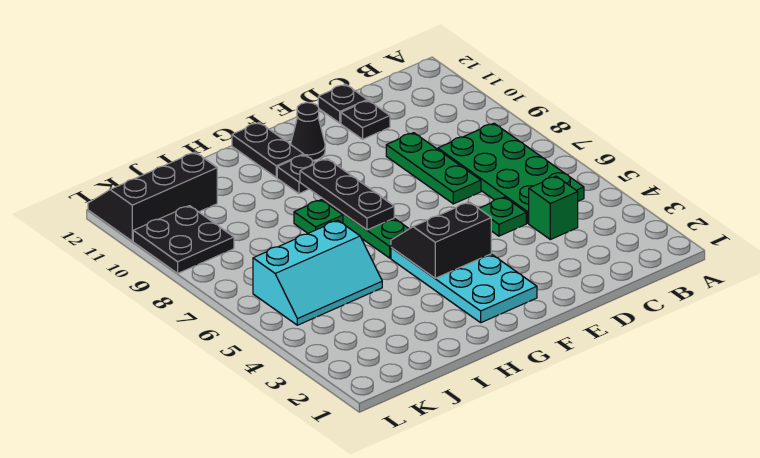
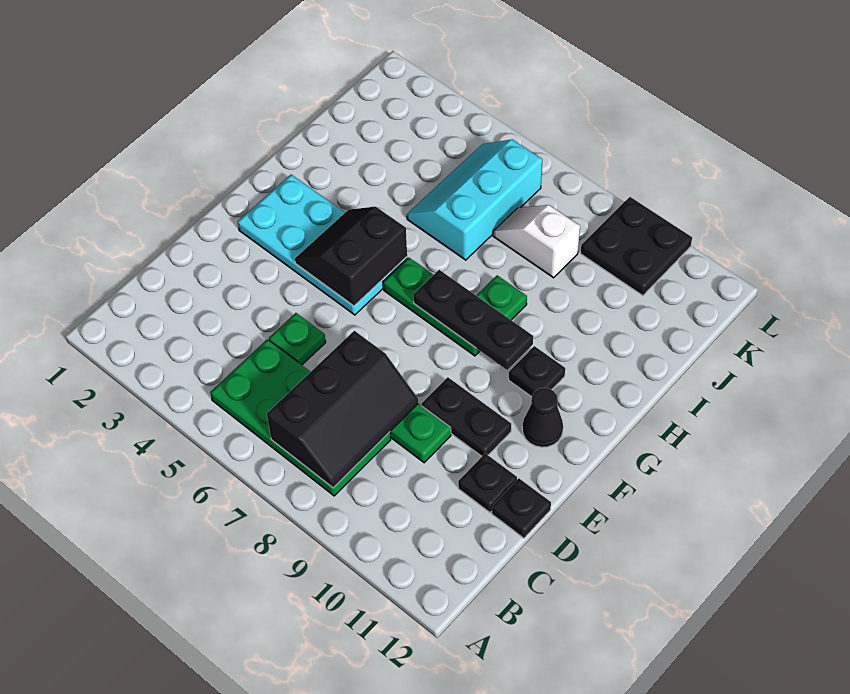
green 1x1 brick [529,176,578,240] -> none
black 2x2 slope [391,202,491,278] -> black 2x2 slope turned to [295,207,407,306]
black 1x2 plate [232,123,304,177] -> black 1x2 plate moved to [421,377,511,456]
none -> white 1x2 slope [493,205,580,278]
black 2x3 slope [88,152,217,241] -> black 2x3 slope moved to [267,331,418,488]

